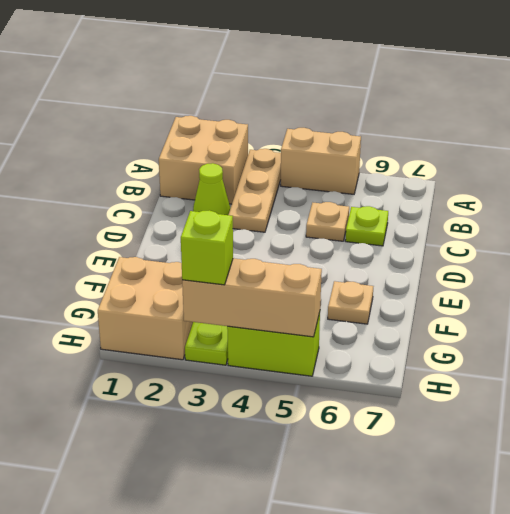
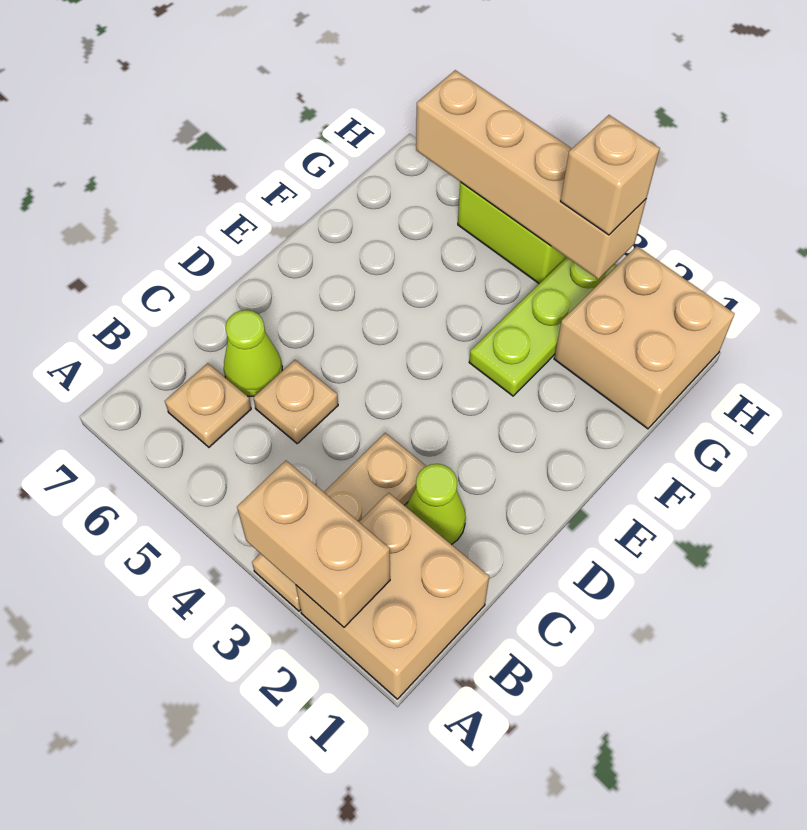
tan 1x2 brick [281,128,361,194] -> tan 1x2 brick moved to [237,461,390,627]
lime 1x1 plate [345,206,388,246] -> lime 1x1 cone [224,310,282,397]
tan 1x1 plate [328,281,373,324] -> tan 1x1 plate moved to [165,363,251,447]
tan 1x3 brick [182,258,322,337] -> tan 1x4 brick [416,70,646,279]
lime 1x1 brick [181,210,233,285] -> tan 1x1 brick [560,115,660,235]

